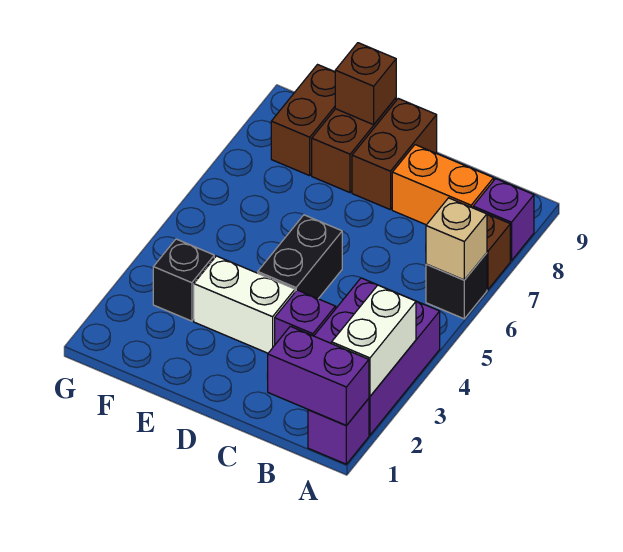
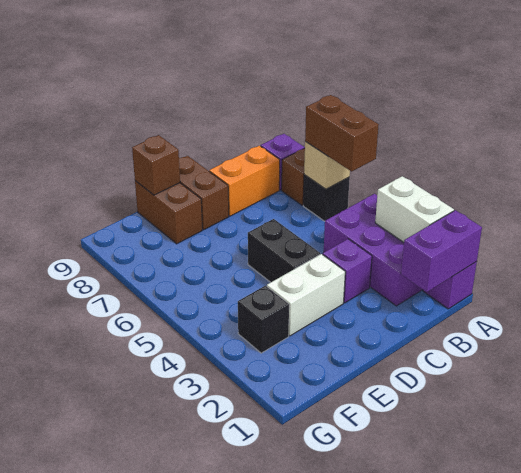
brown 1x2 brick [271,65,335,176] -> brown 1x2 brick moved to [305,95,379,171]

